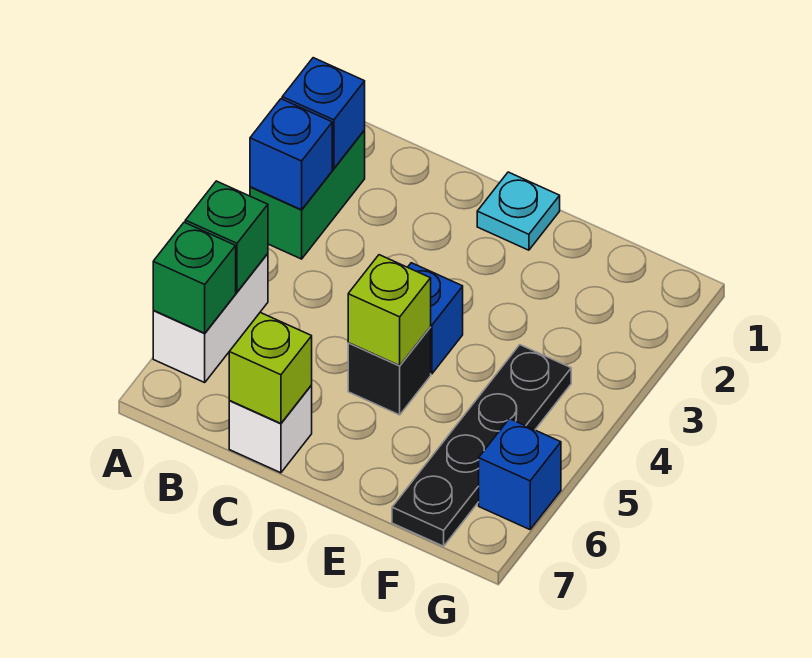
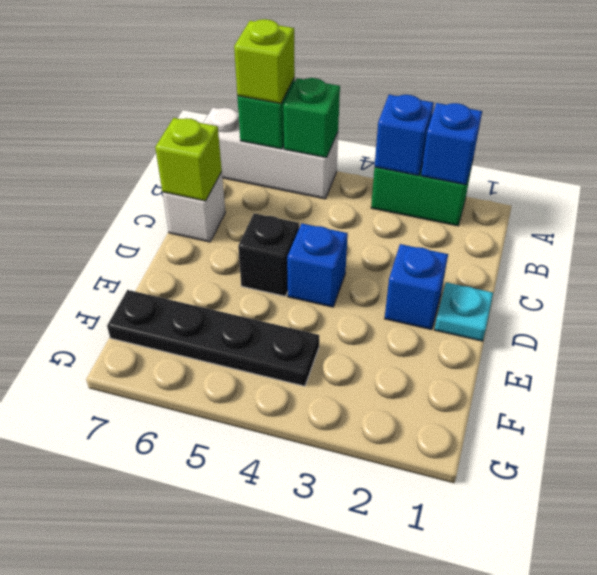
white 1x2 brick [153,254,268,382] -> white 1x3 brick [203,108,338,199]
lime 1x1 brick [348,255,431,366] -> lime 1x1 brick moved to [234,19,295,104]
blue 1x1 brick [479,419,561,530] -> blue 1x1 brick moved to [385,244,448,330]

